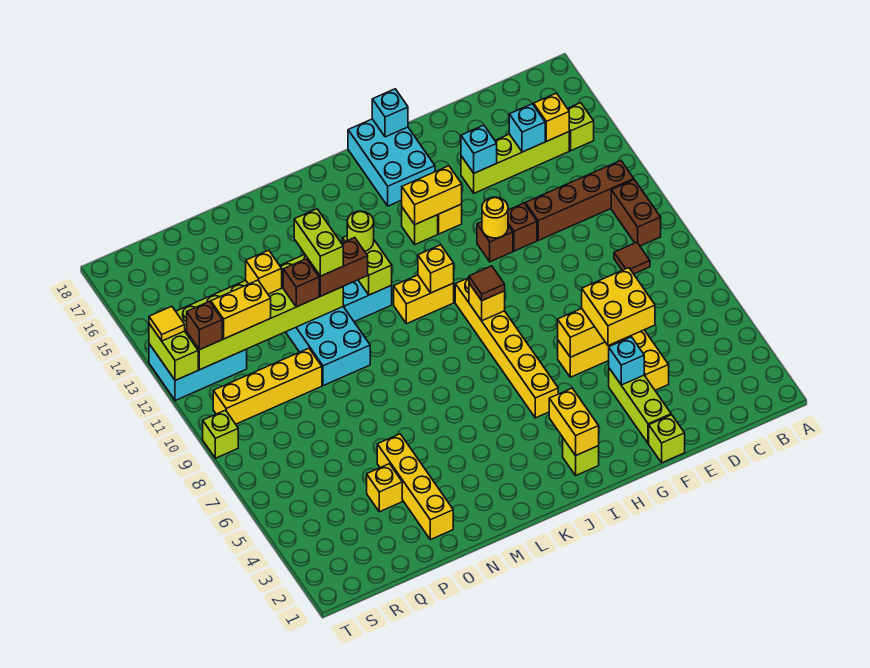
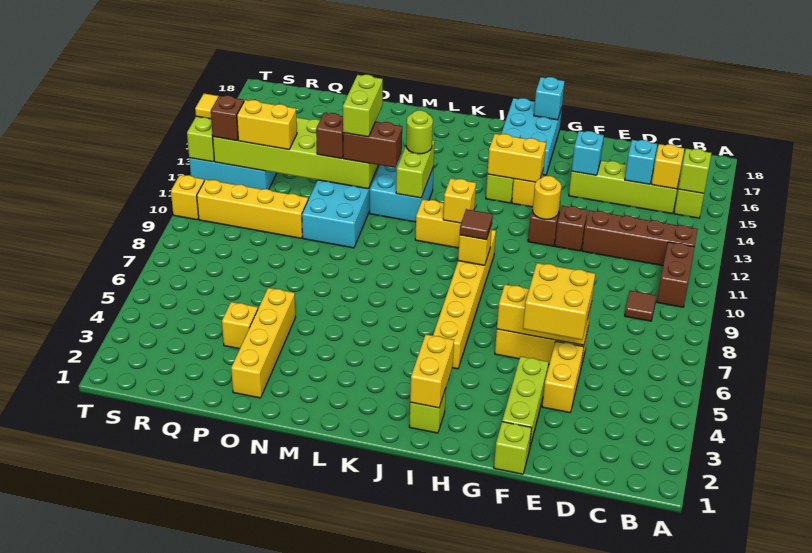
cyan 1x1 brick [609,337,644,385] -> none
yellow 1x1 brick [246,250,282,294] -> yellow 1x1 brick moved to [171,175,204,220]
lime 1x1 brick [203,410,238,458] -> lime 1x1 brick moved to [678,149,711,193]

